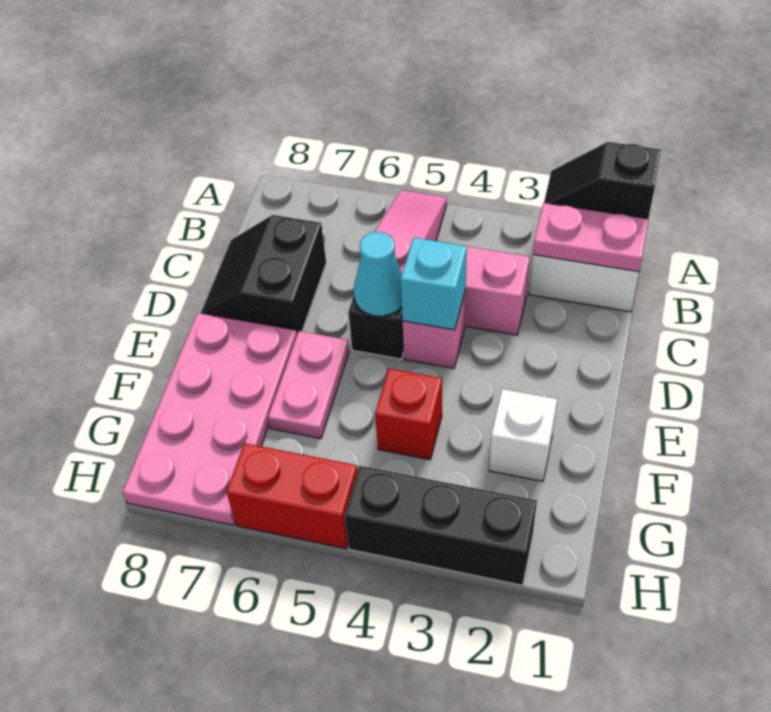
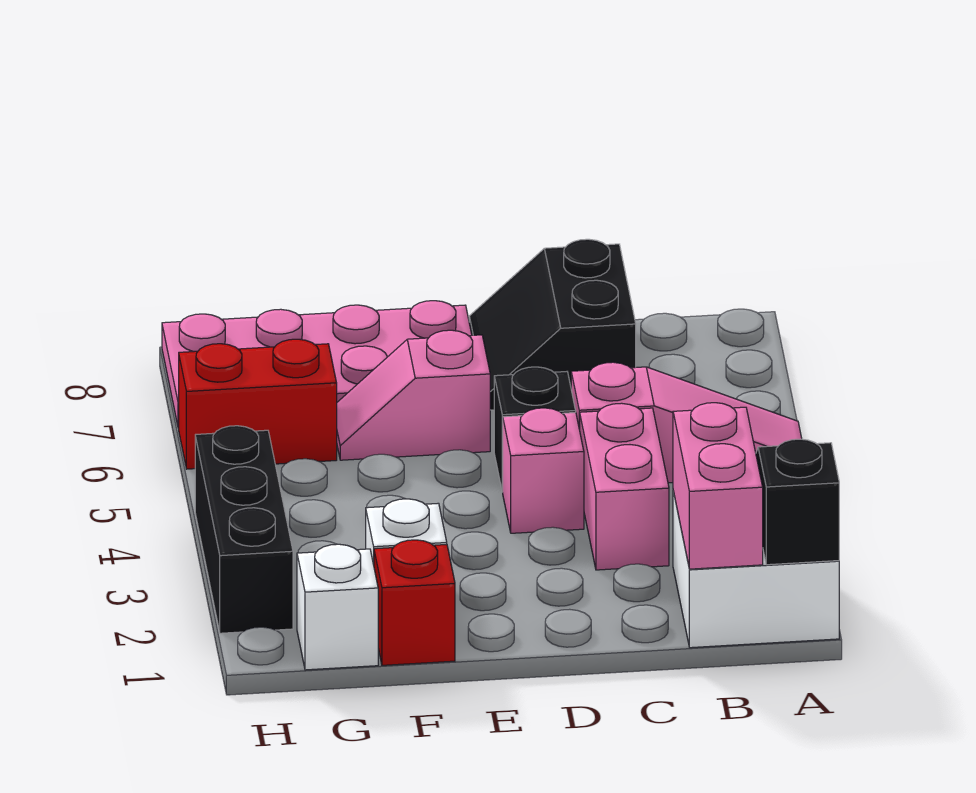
pink 1x2 plate [533,203,648,272] -> pink 1x2 brick [673,403,763,569]
black 2x2 slope [201,215,326,334] -> black 2x2 slope turned to [469,239,636,410]
cyan 1x1 brick [401,237,467,330] -> none
cyan 1x1 cone [354,232,402,316] -> none
pink 1x2 plate [268,331,349,439] -> pink 1x2 slope [337,330,490,460]
red 1x1 brick [375,369,442,460] -> red 1x1 brick moved to [374,540,455,665]
none -> white 1x1 brick [297,544,378,670]
red 1x2 brick [227,443,357,549] -> red 1x2 brick turned to [179,339,337,469]

